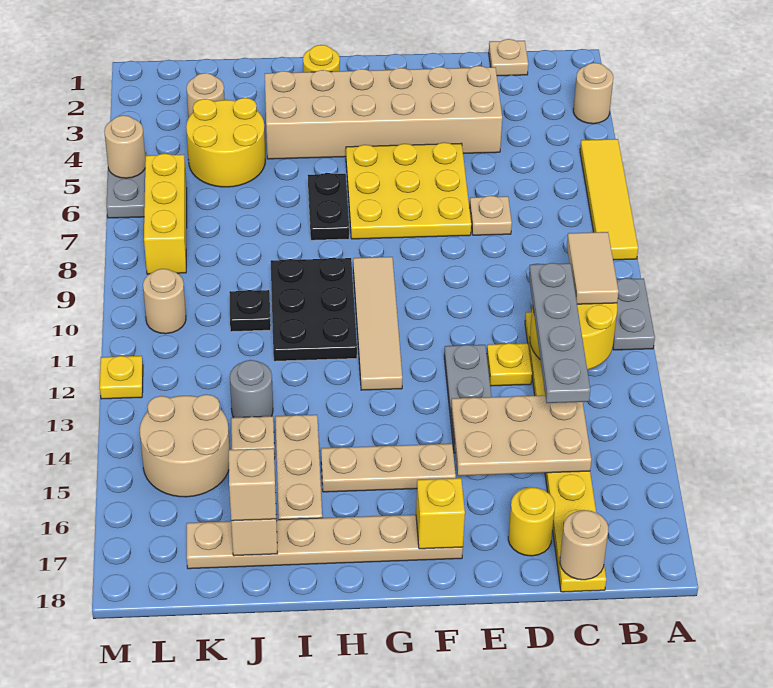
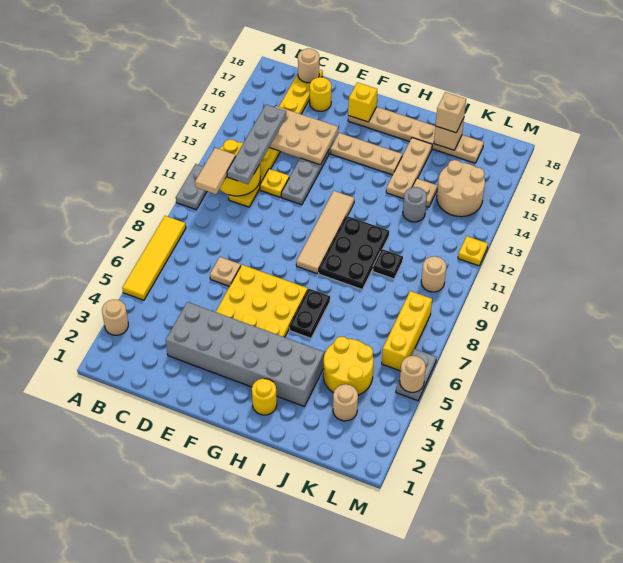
tan 1x1 plate [489,39,528,76] -> none
tan 2x6 brick [265,66,502,159] -> grey 2x6 brick [166,302,324,407]

